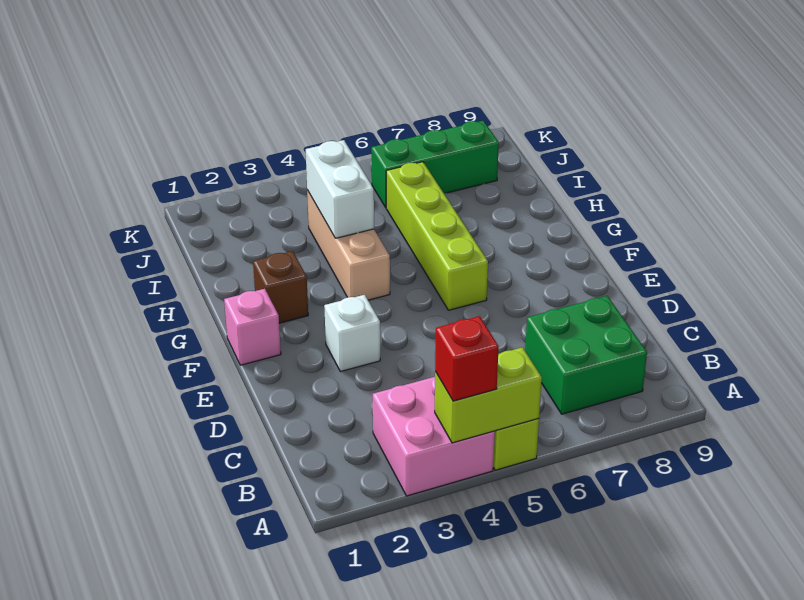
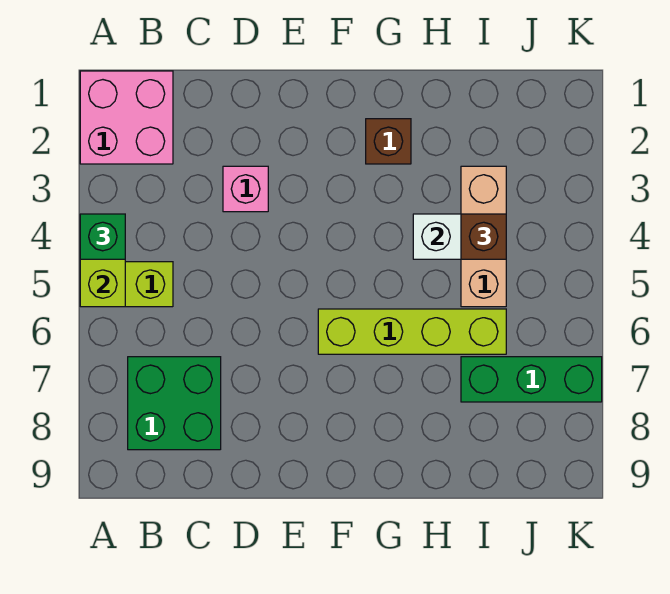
pink 2x2 brick [373,377,495,496] -> pink 2x2 brick moved to [80,71,173,164]
red 1x1 brick [435,316,499,401] -> green 1x1 brick [80,214,125,259]
white 1x1 brick [324,295,380,372] -> none
pink 1x1 brick [224,289,281,365] -> pink 1x1 brick moved to [223,166,268,212]
tan 1x3 brick [307,190,390,300] -> tan 1x3 brick turned to [461,166,506,307]
none -> brown 1x1 brick [461,214,506,259]
green 1x3 brick [371,121,499,207] -> green 1x3 brick turned to [461,357,602,402]

